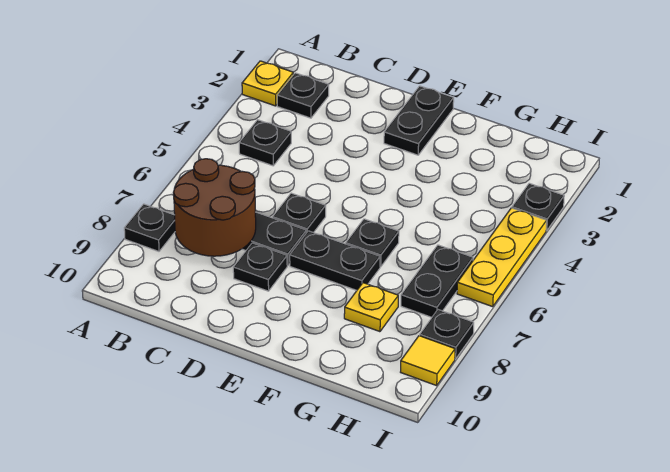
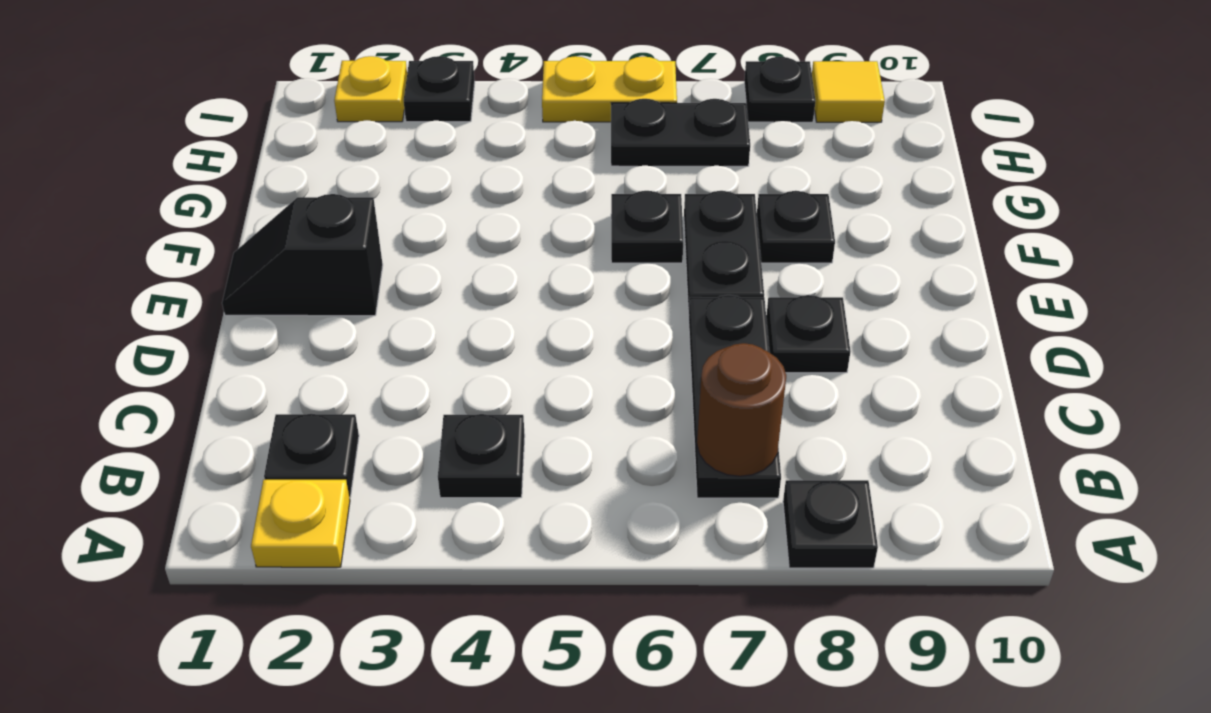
brown 2x2 round brick [173,159,256,256] -> brown 1x1 round brick [697,343,786,476]
black 1x1 plate [273,193,326,233] -> black 1x1 plate moved to [757,191,835,263]
black 1x2 plate [384,86,454,155] -> black 1x2 slope [222,194,383,316]
yellow 1x1 plate [344,283,398,332] -> yellow 1x1 plate moved to [334,56,407,122]
yellow 1x3 plate [457,208,547,307] -> yellow 1x2 plate [542,56,677,122]

